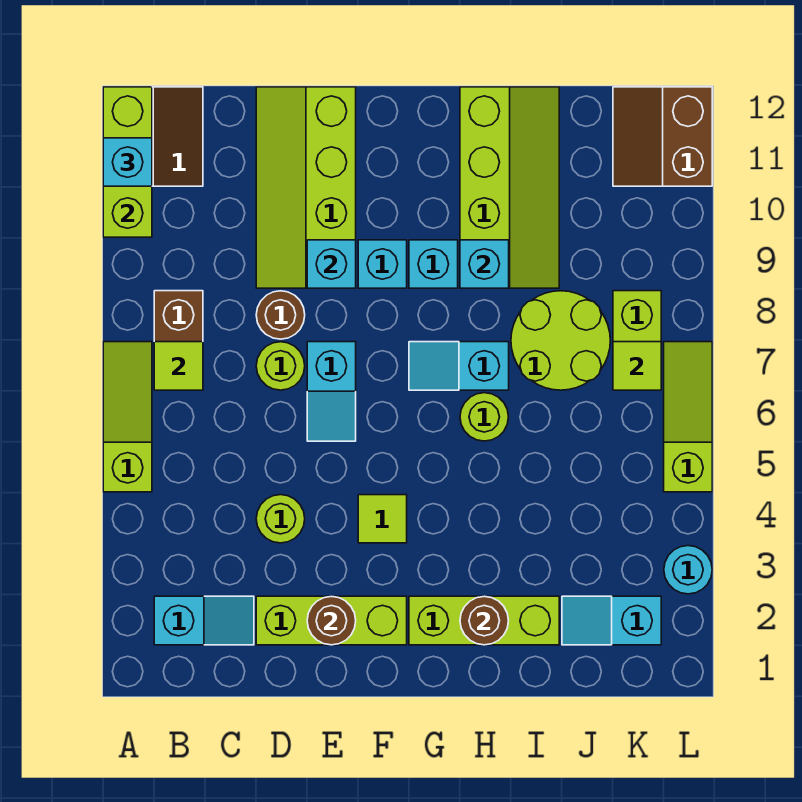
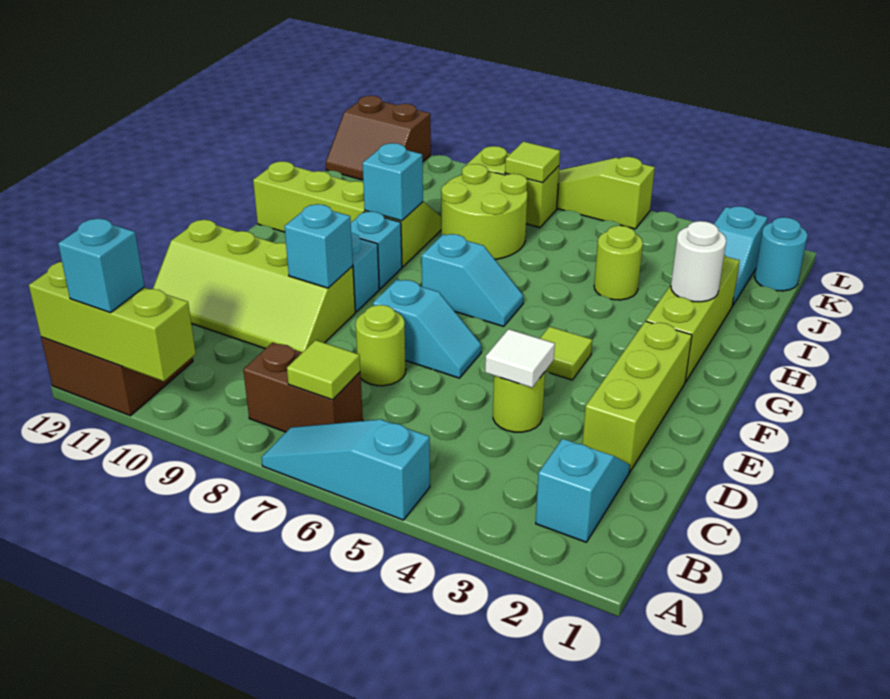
lime 1x3 slope [103,342,152,492] -> cyan 1x3 slope [261,419,430,520]
none -> white 1x1 tile [485,329,555,388]
brown 1x1 round brick [256,291,305,339] -> none
brown 1x1 round brick [307,596,356,645] -> none
cyan 1x2 slope [409,342,509,390] -> cyan 1x2 slope turned to [422,234,523,326]
brown 1x1 round brick [460,596,509,645] -> white 1x1 round brick [671,221,726,302]
lime 1x1 round brick [460,393,508,441] -> lime 1x1 round brick moved to [594,226,643,300]
cyan 1x1 round brick [664,546,712,594] -> cyan 1x1 round brick moved to [755,217,808,291]

